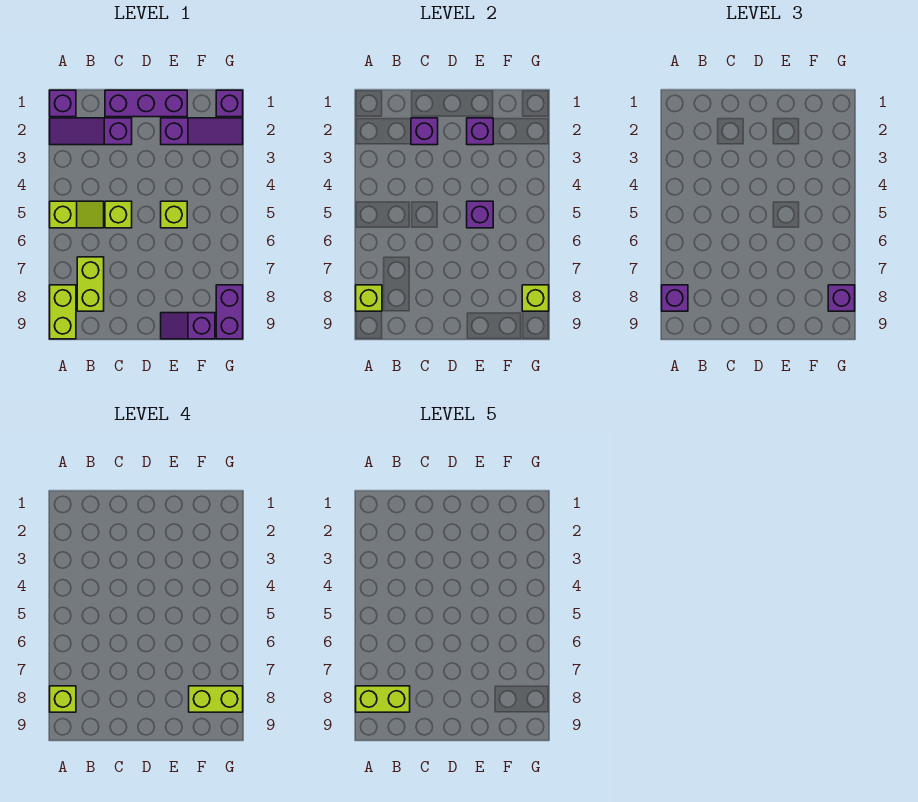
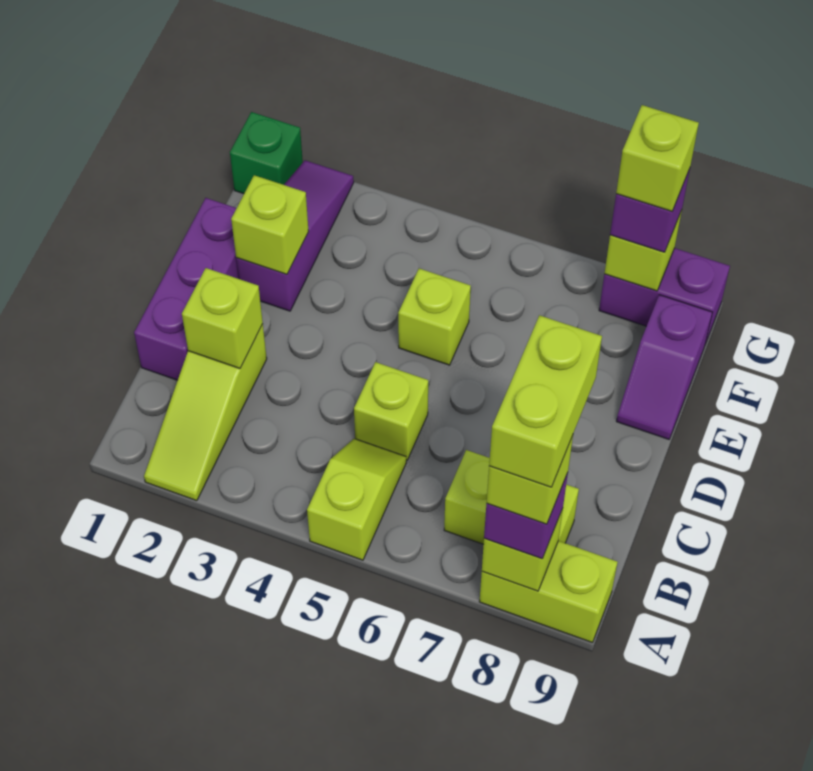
purple 1x1 brick [50,90,76,117] -> none
purple 1x3 slope [50,118,132,145] -> lime 1x3 slope [144,324,267,501]
purple 1x1 brick [411,118,438,145] -> lime 1x1 brick [182,268,263,368]
purple 1x1 brick [467,118,493,145] -> lime 1x1 brick [231,175,309,275]
purple 1x1 brick [467,201,493,228] -> none
lime 1x2 brick [189,686,243,712] -> lime 1x1 brick [616,105,699,211]
purple 1x1 brick [216,90,243,117] -> green 1x1 brick [230,112,303,194]

